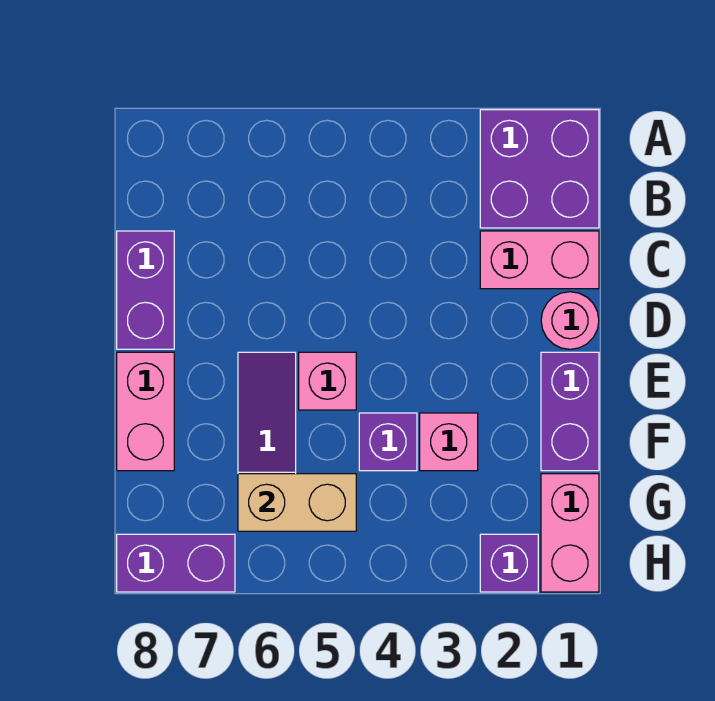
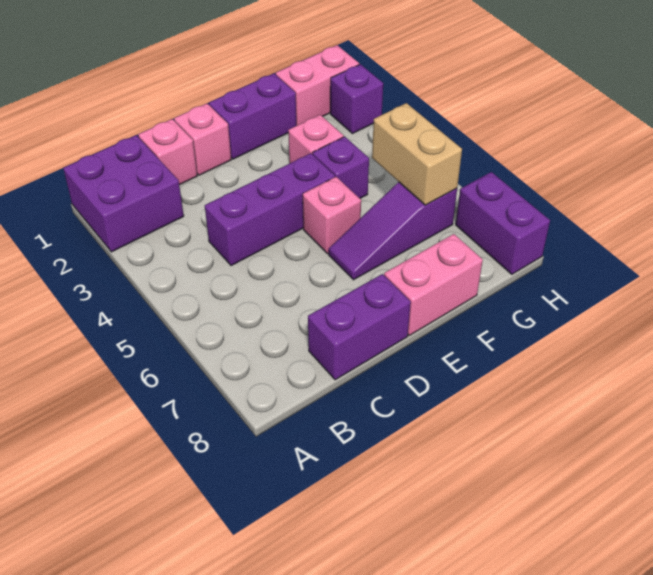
pink 1x2 brick [480,231,599,289] -> pink 1x1 brick [138,119,197,185]
none -> purple 1x3 brick [205,153,335,266]
pink 1x1 round brick [541,292,599,349] -> pink 1x1 brick [174,104,231,175]

